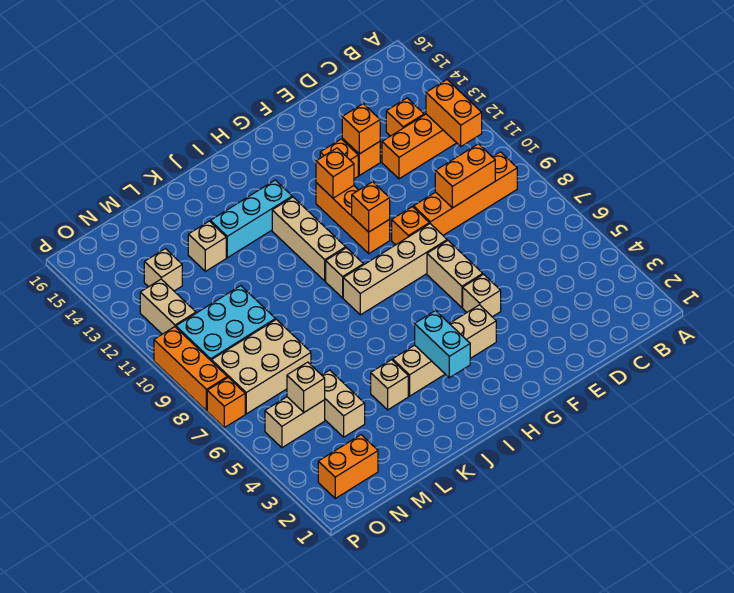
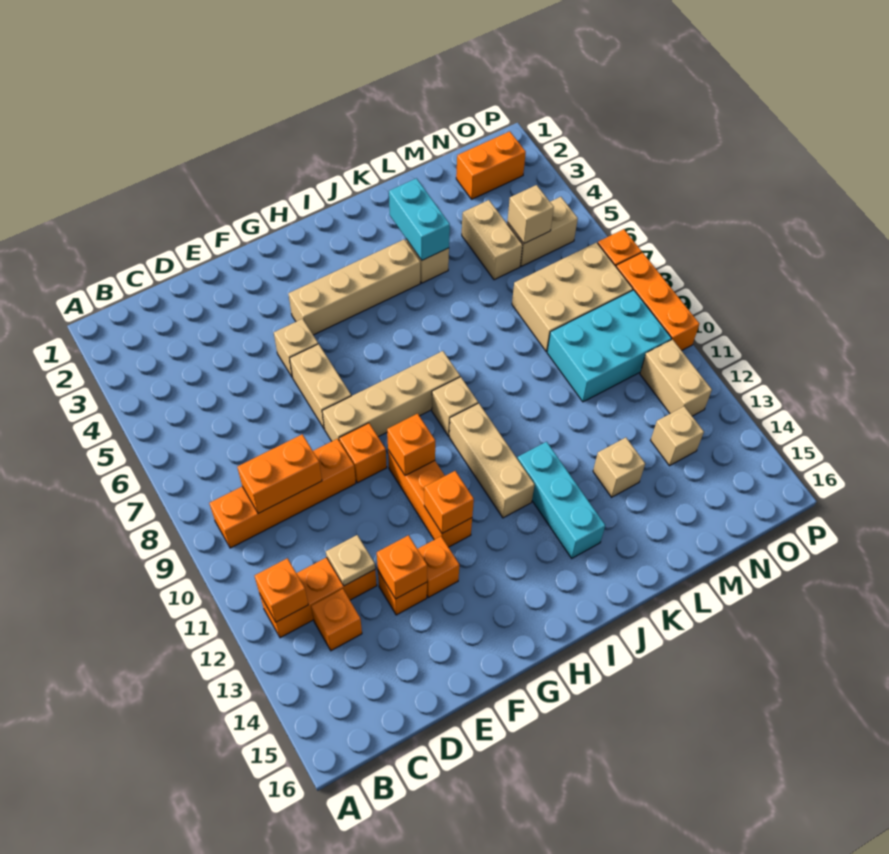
orange 1x2 brick [426,80,482,146] -> orange 1x1 brick [255,558,308,622]
none -> tan 1x1 plate [326,535,375,586]
cyan 1x2 brick [415,311,470,378] -> cyan 1x2 brick moved to [389,178,450,260]
cyan 1x3 brick [210,180,292,258] -> cyan 1x3 brick turned to [518,442,605,558]

